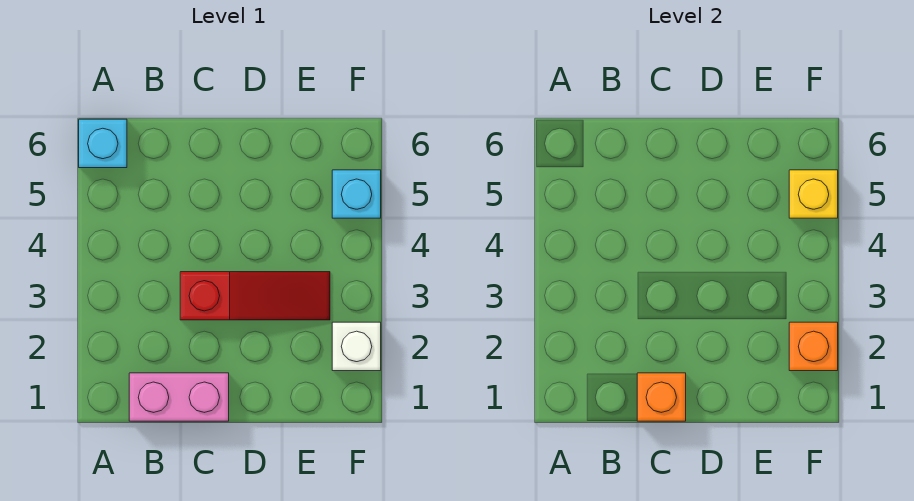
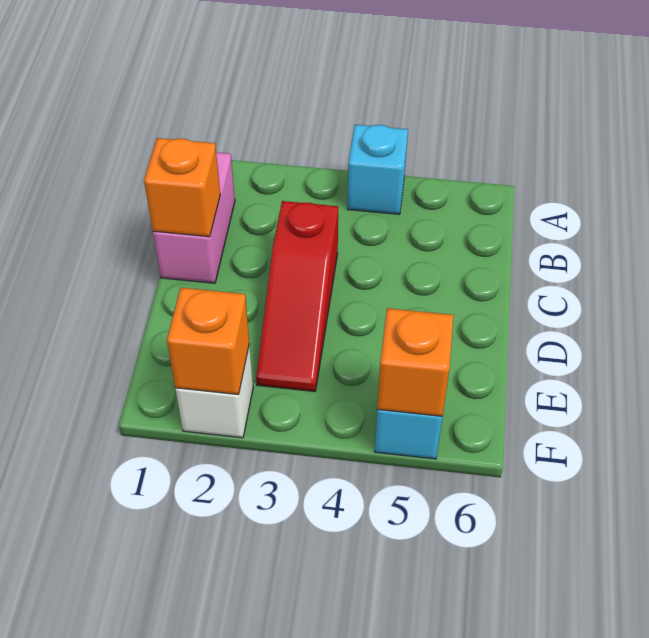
cyan 1x1 brick [79,119,127,168] -> cyan 1x1 brick moved to [347,125,408,214]
yellow 1x1 brick [789,170,838,218] -> orange 1x1 brick [377,308,454,416]

